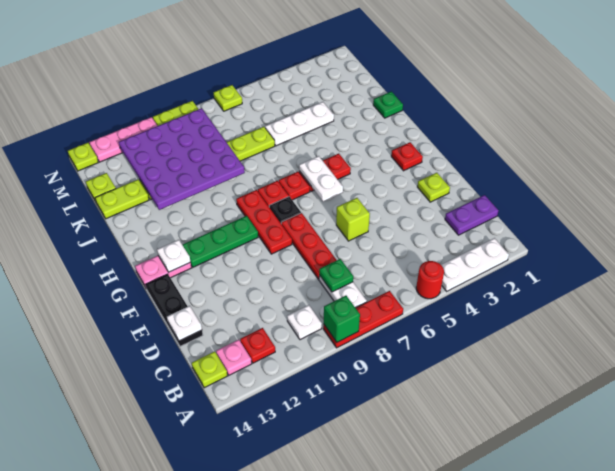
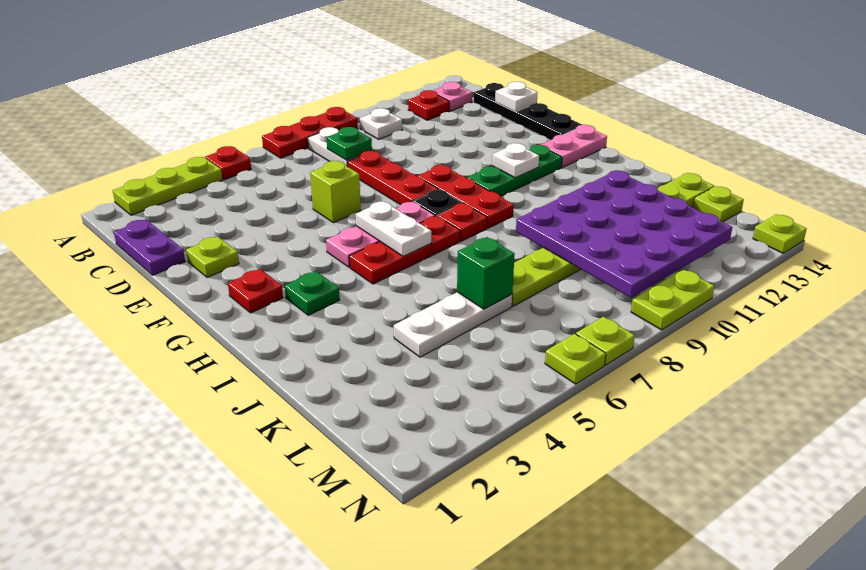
white 1x3 plate [442,238,509,291] -> lime 1x3 plate [113,157,222,215]
red 1x1 round brick [416,261,444,299] -> red 1x1 plate [205,146,251,180]
green 1x1 brick [324,296,360,342] -> green 1x1 brick moved to [457,237,515,309]
lime 1x1 plate [192,351,227,388] -> lime 1x1 plate moved to [545,334,606,384]
purple 1x2 plate [445,195,498,235] -> purple 1x2 plate turned to [114,219,185,275]
black 1x3 plate [146,274,203,346] -> black 1x4 plate [474,83,582,140]
white 1x1 plate [157,240,190,272] -> white 1x1 plate moved to [492,143,539,178]
green 1x1 plate [373,92,403,118] -> green 1x1 plate moved to [285,271,340,315]
pink 1x3 plate [89,117,157,162] -> pink 1x3 plate moved to [326,202,435,267]

